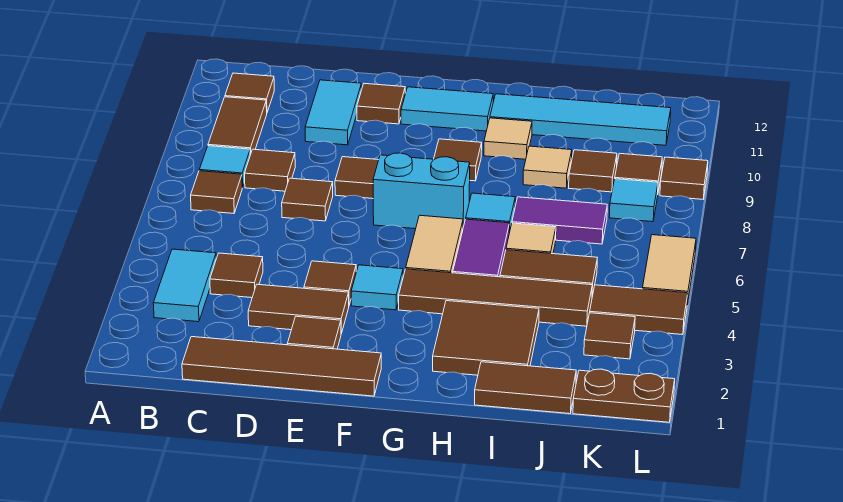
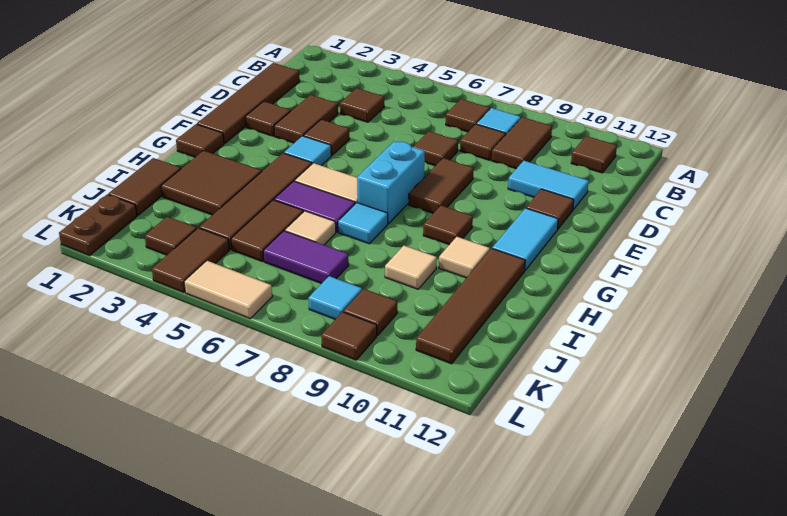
cyan 1x2 tile [153,249,216,322] -> none
brown 1x2 tile [208,97,267,155] -> brown 1x2 tile turned to [492,117,552,169]
cyan 1x4 tile [490,94,671,145] -> brown 1x4 tile [416,248,525,364]
purple 1x2 tile [512,197,607,244] -> purple 1x2 tile turned to [263,231,349,284]
brown 1x1 tile [569,150,617,192] -> brown 1x1 tile moved to [176,124,224,157]

